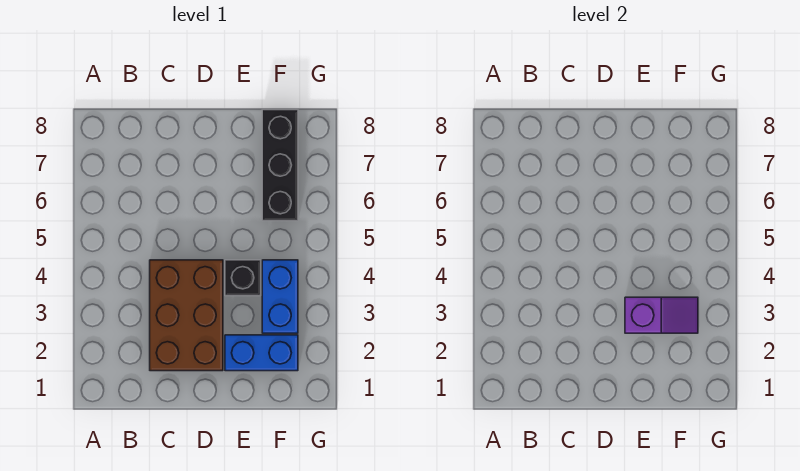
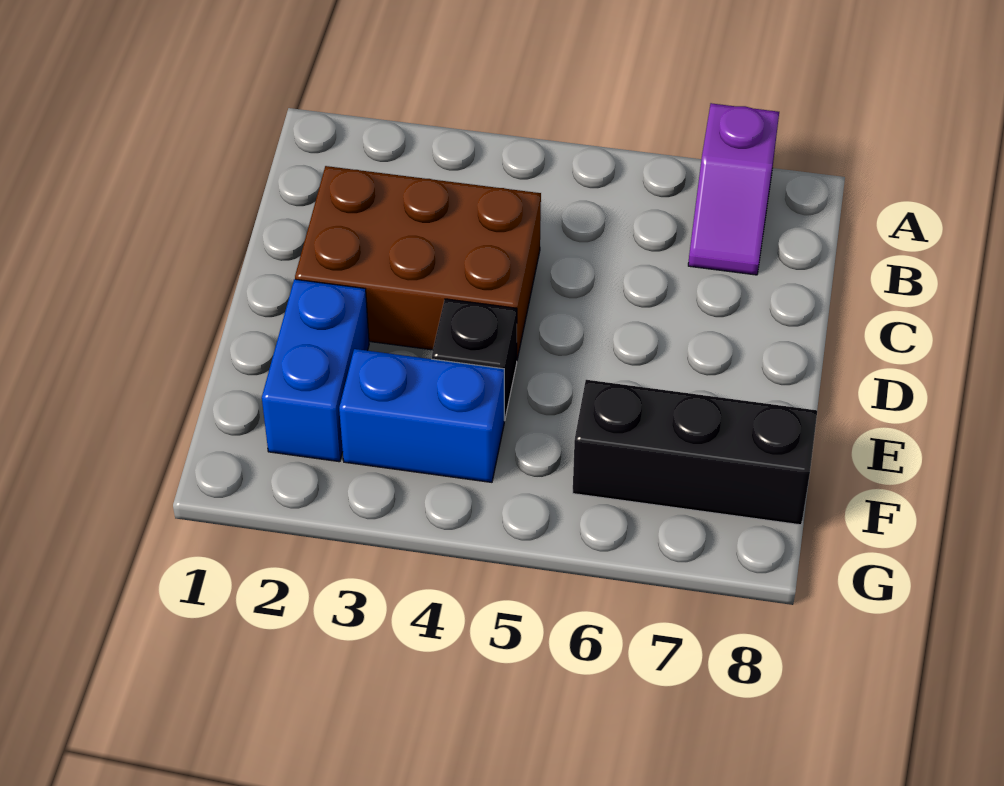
purple 1x2 slope [625,297,698,333] -> purple 1x2 slope moved to [688,103,779,275]

